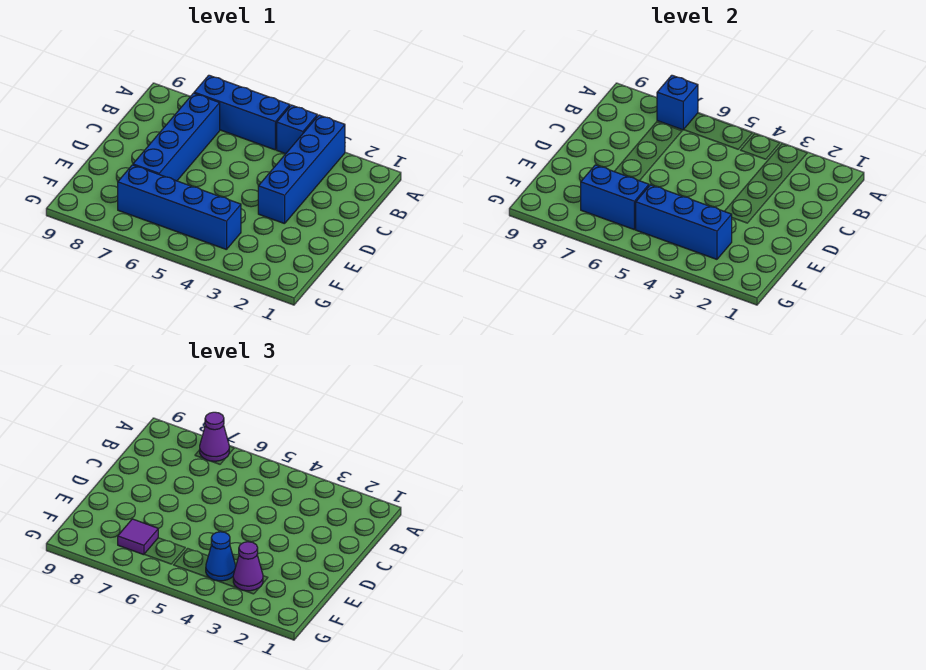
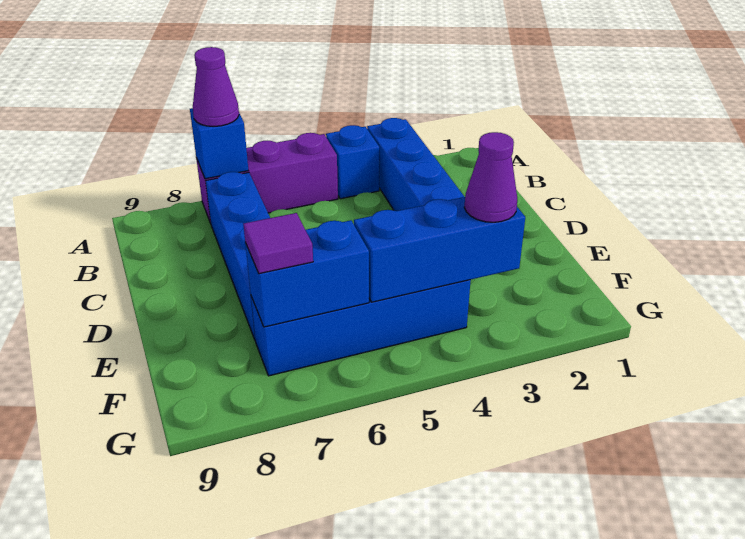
blue 1x3 brick [194,75,290,150] -> purple 1x3 brick [196,133,338,223]
blue 1x1 cone [206,532,236,581] -> none

